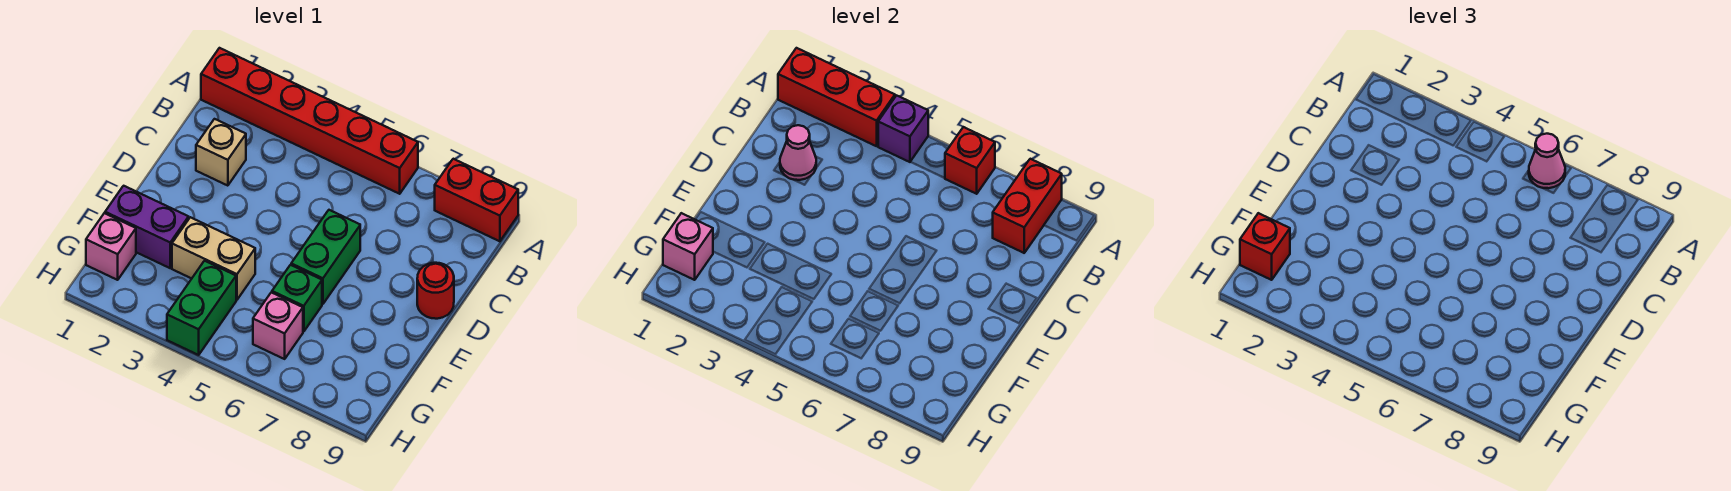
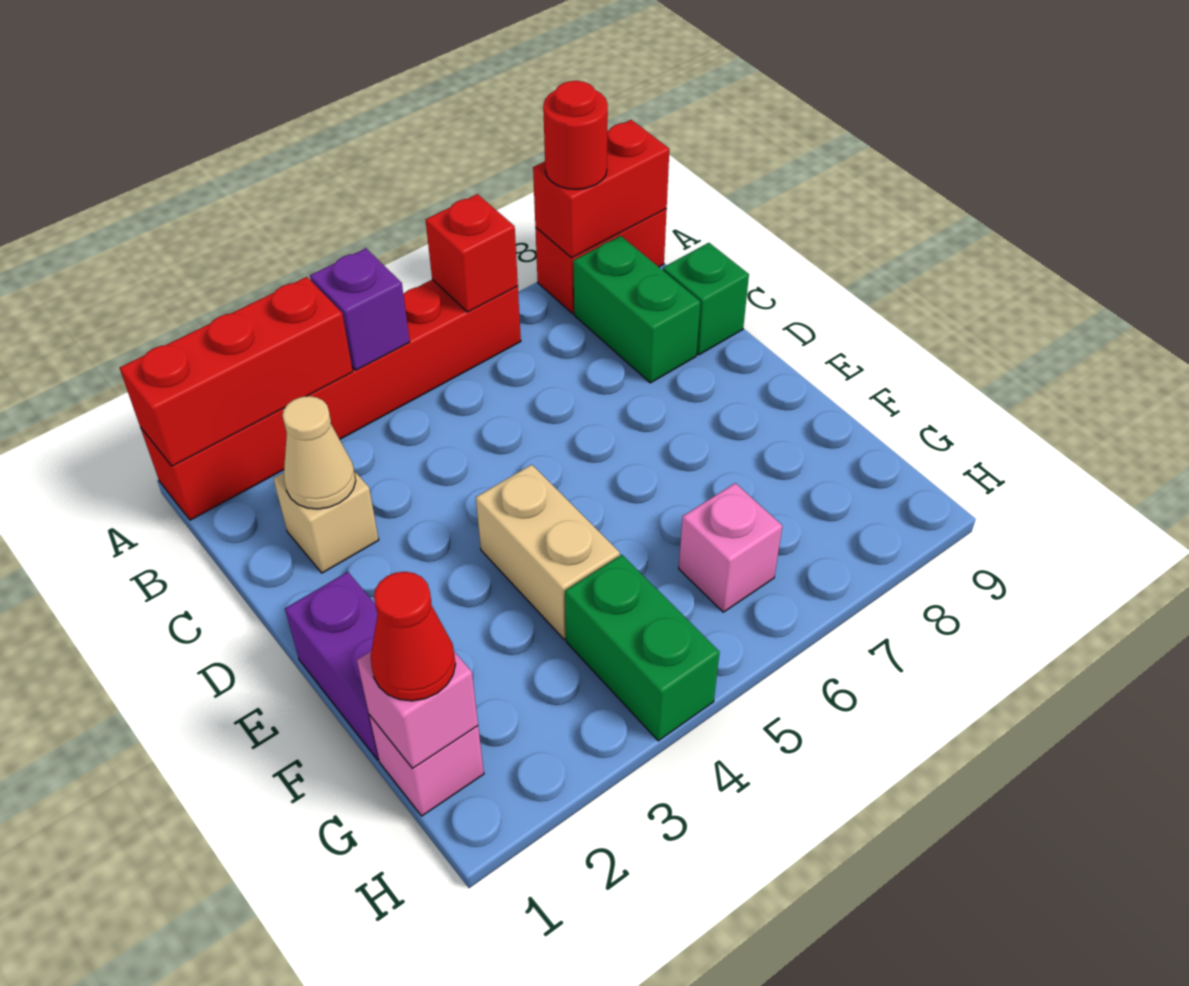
pink 1x1 cone [1529,134,1565,188] -> none
red 1x2 brick [993,159,1062,253] -> red 1x2 brick turned to [533,120,669,258]
pink 1x1 cone [780,125,816,180] -> tan 1x1 cone [282,396,356,509]
green 1x2 brick [291,210,360,304] -> green 1x2 brick moved to [573,236,700,383]
red 1x1 round brick [417,263,454,319] -> red 1x1 round brick moved to [543,81,608,189]
purple 1x2 brick [105,186,189,268] -> purple 1x2 brick turned to [285,572,379,760]
tan 1x2 brick [172,217,255,300] -> tan 1x2 brick turned to [476,465,620,639]
green 1x1 brick [272,265,322,332] -> green 1x1 brick moved to [663,243,749,355]
red 1x1 brick [1240,213,1290,280] -> red 1x1 cone [371,572,456,701]

